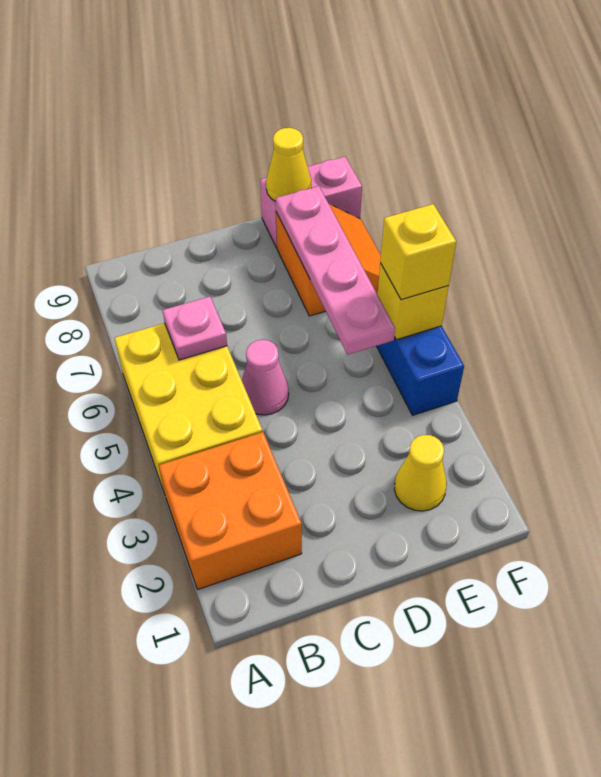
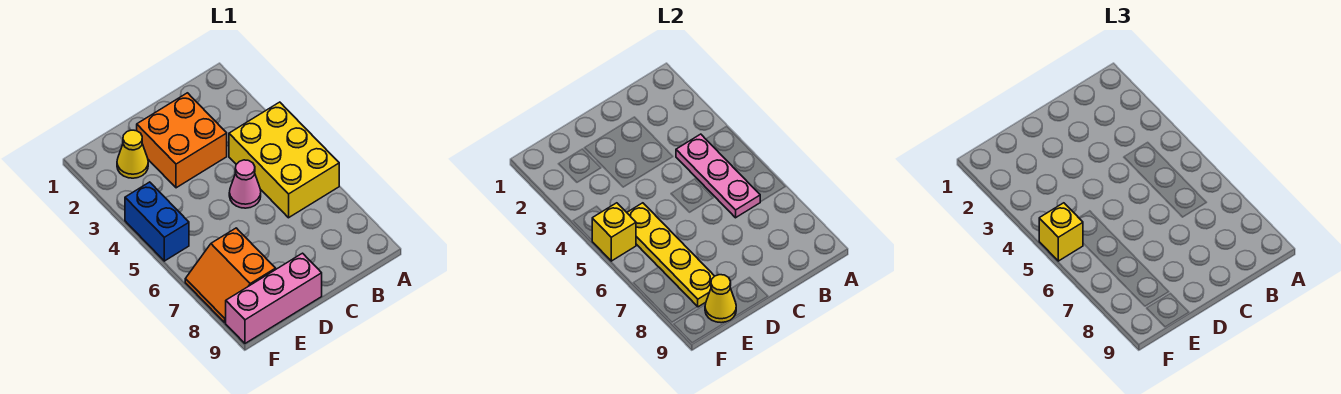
orange 2x2 brick [159,432,302,589] -> orange 2x2 brick moved to [137,93,227,188]
pink 1x1 plate [162,296,227,360] -> pink 1x3 plate [676,134,760,218]
pink 1x4 plate [276,186,395,355] -> yellow 1x4 plate [627,203,714,307]
pink 1x2 brick [260,157,362,248] -> pink 1x3 brick [226,253,322,343]

